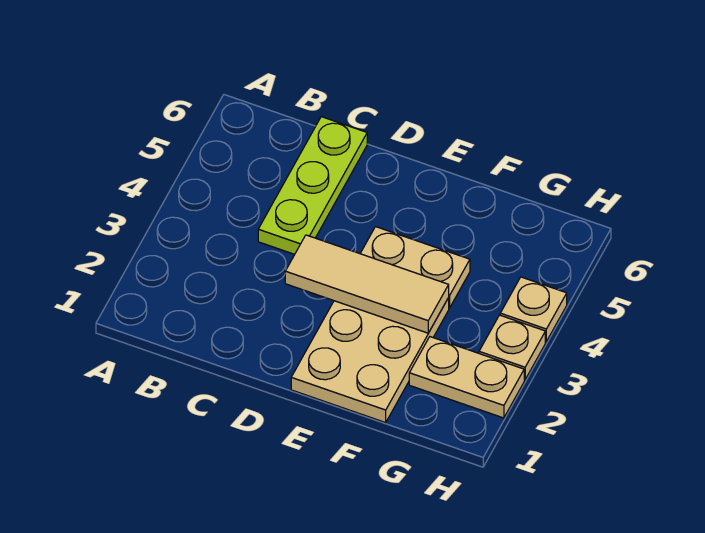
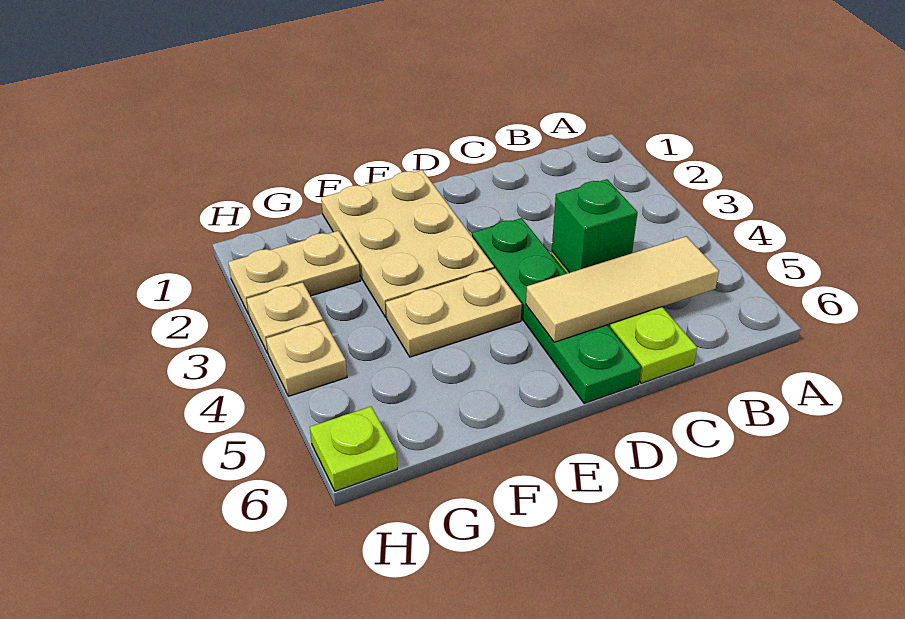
none -> green 1x1 brick [552,179,638,273]
none -> green 1x4 plate [472,218,641,404]
tan 1x3 tile [285,235,449,333] -> tan 1x3 tile moved to [526,236,719,342]
none -> lime 1x1 plate [310,407,397,491]

